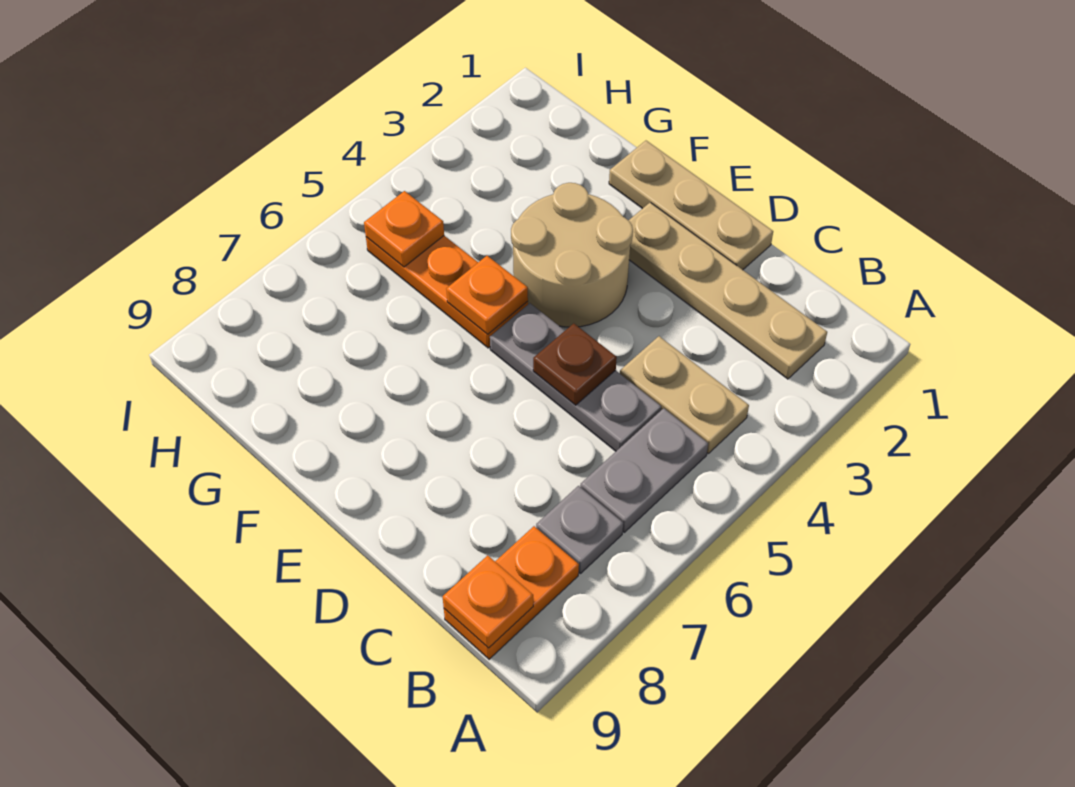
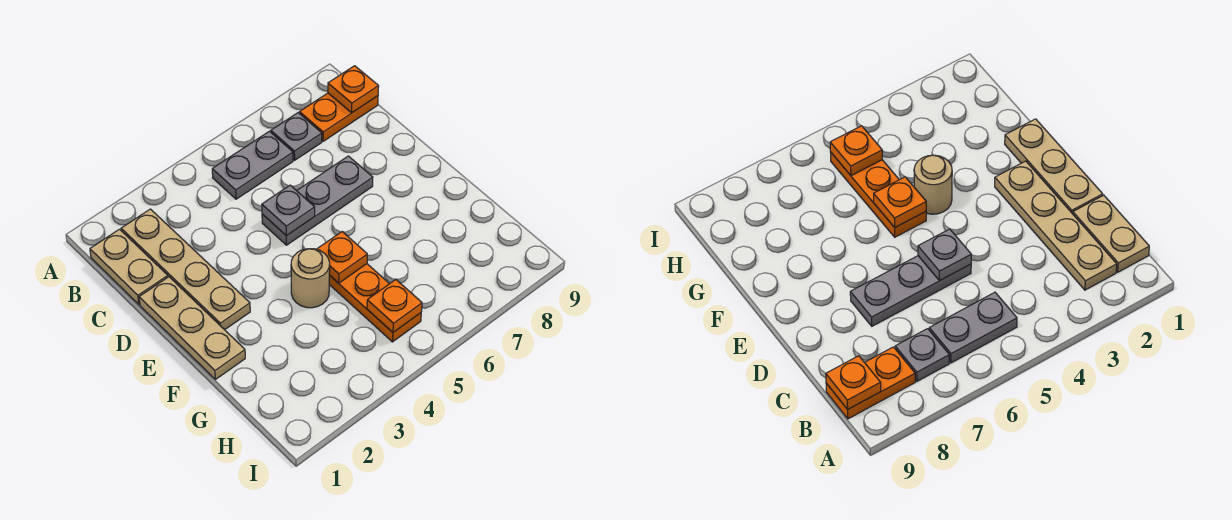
tan 1x2 plate [620,336,749,453] -> tan 1x2 plate moved to [90,229,168,304]
grey 1x3 plate [490,303,661,451] -> grey 1x3 plate turned to [262,156,373,245]
brown 1x1 plate [533,323,617,405] -> grey 1x1 plate [262,185,315,236]
tan 2x2 round brick [511,183,633,327] -> tan 1x1 round brick [291,249,330,308]

